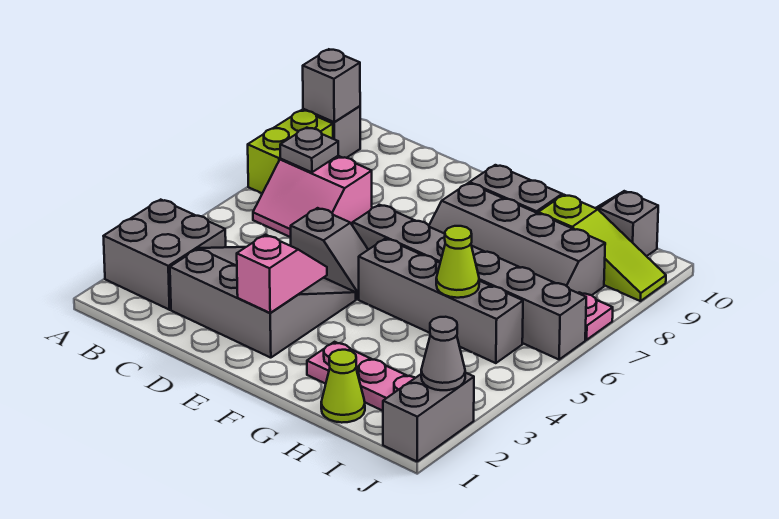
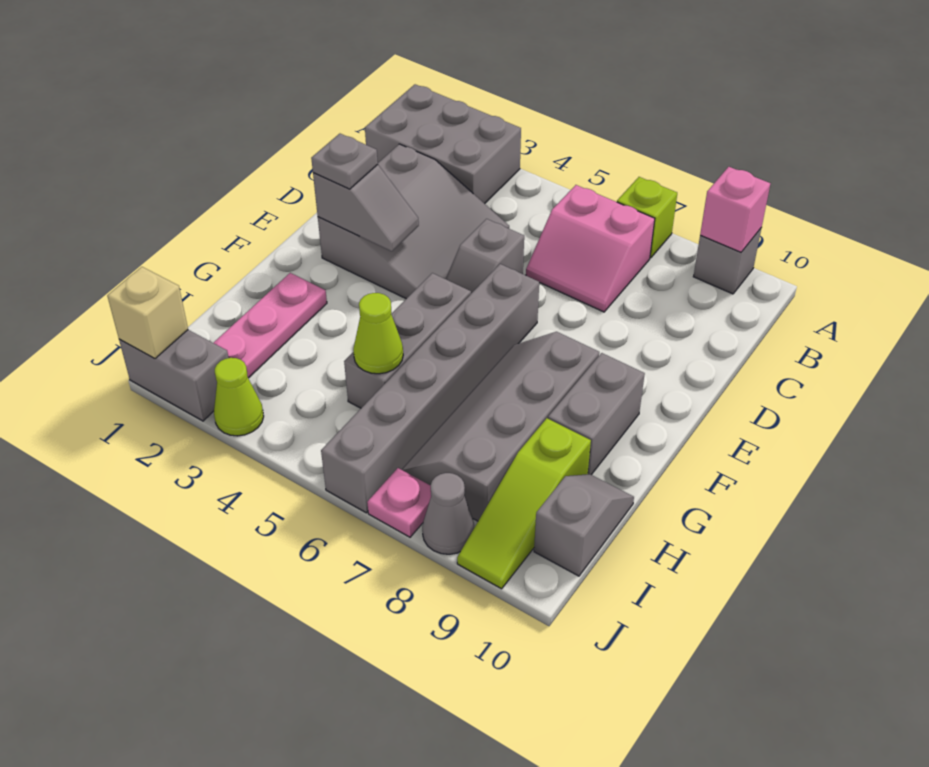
grey 2x2 brick [104,200,226,310] -> grey 2x3 brick [365,84,521,204]
lime 1x2 brick [248,110,333,193] -> lime 1x1 brick [617,177,677,258]
grey 1x1 brick [303,49,360,122] -> pink 1x1 brick [700,167,770,252]
pink 2x2 slope [253,156,372,237] -> pink 2x2 slope turned to [526,185,655,312]
grey 1x1 plate [280,128,338,172] -> grey 1x1 plate moved to [311,134,378,189]
pink 1x2 slope [237,235,327,313] -> grey 1x2 slope [313,165,419,251]
grey 1x4 brick [359,239,523,363] -> grey 1x3 brick [344,273,471,408]
lime 1x1 cone [321,350,365,423] -> lime 1x1 cone moved to [214,358,264,436]
none -> tan 1x1 brick [107,267,188,359]
grey 1x1 cone [421,317,465,390] -> grey 1x1 cone moved to [422,473,474,554]

